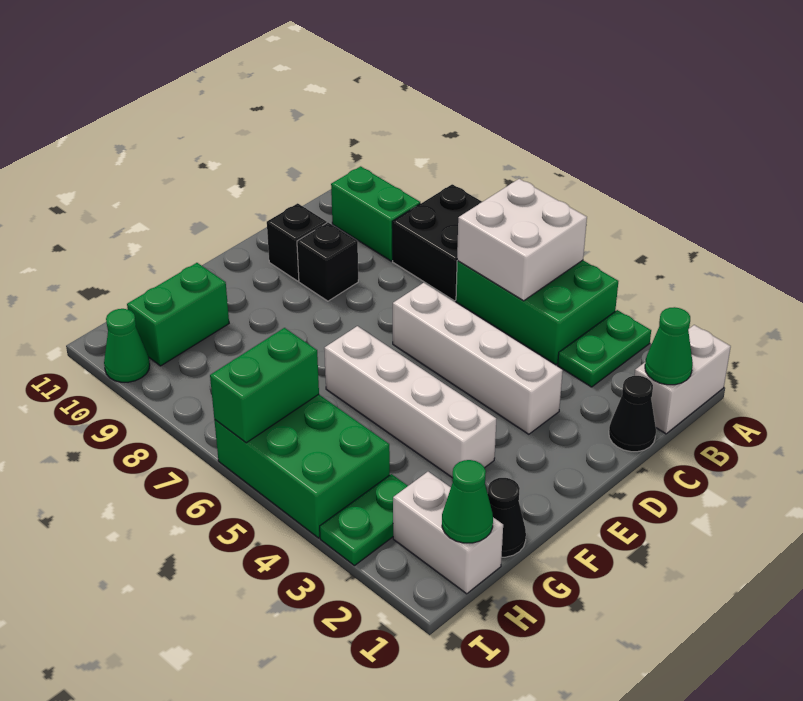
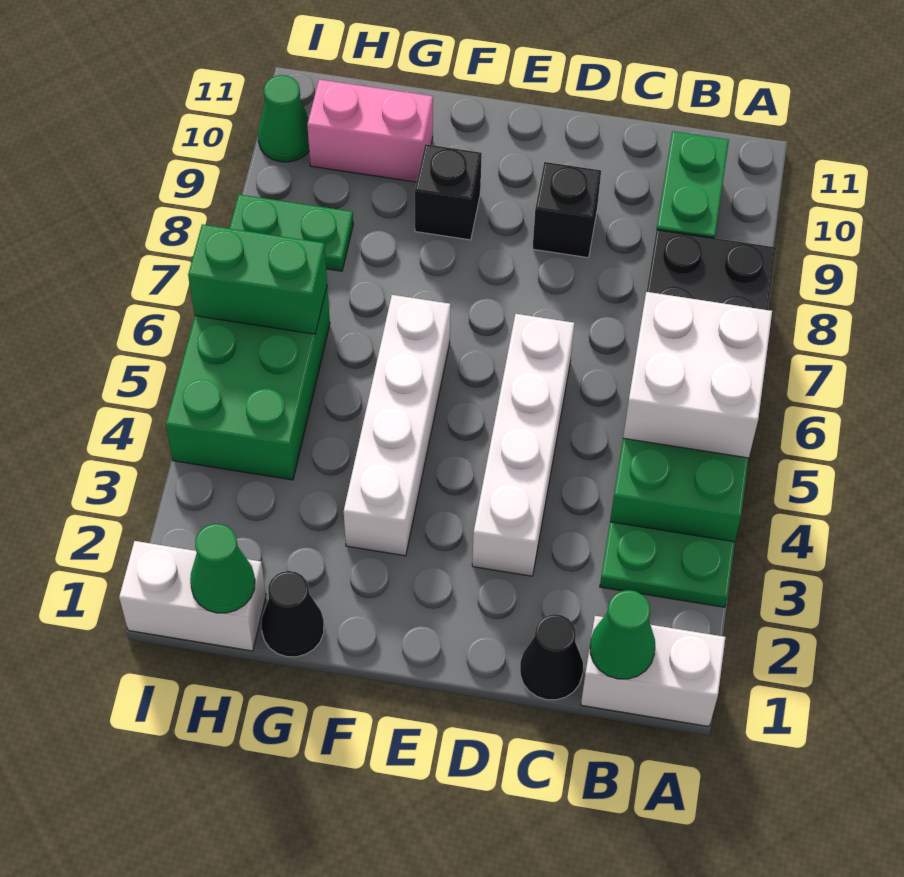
black 1x1 brick [267,203,327,281] -> black 1x1 brick moved to [415,144,482,240]
green 1x2 brick [127,263,229,366] -> pink 1x2 brick [307,80,433,182]
white 1x2 brick [393,472,503,594] -> white 1x2 brick turned to [119,541,266,651]
green 1x2 plate [320,474,408,566] -> green 1x2 plate moved to [229,194,353,271]

